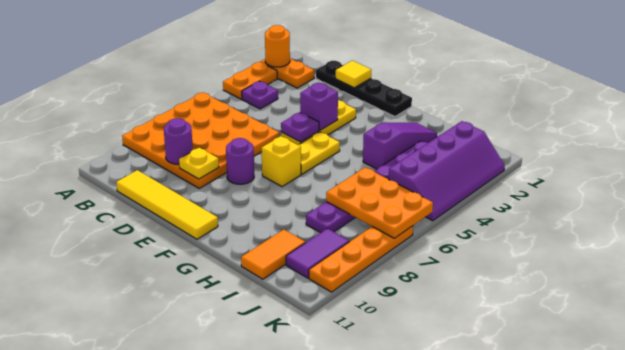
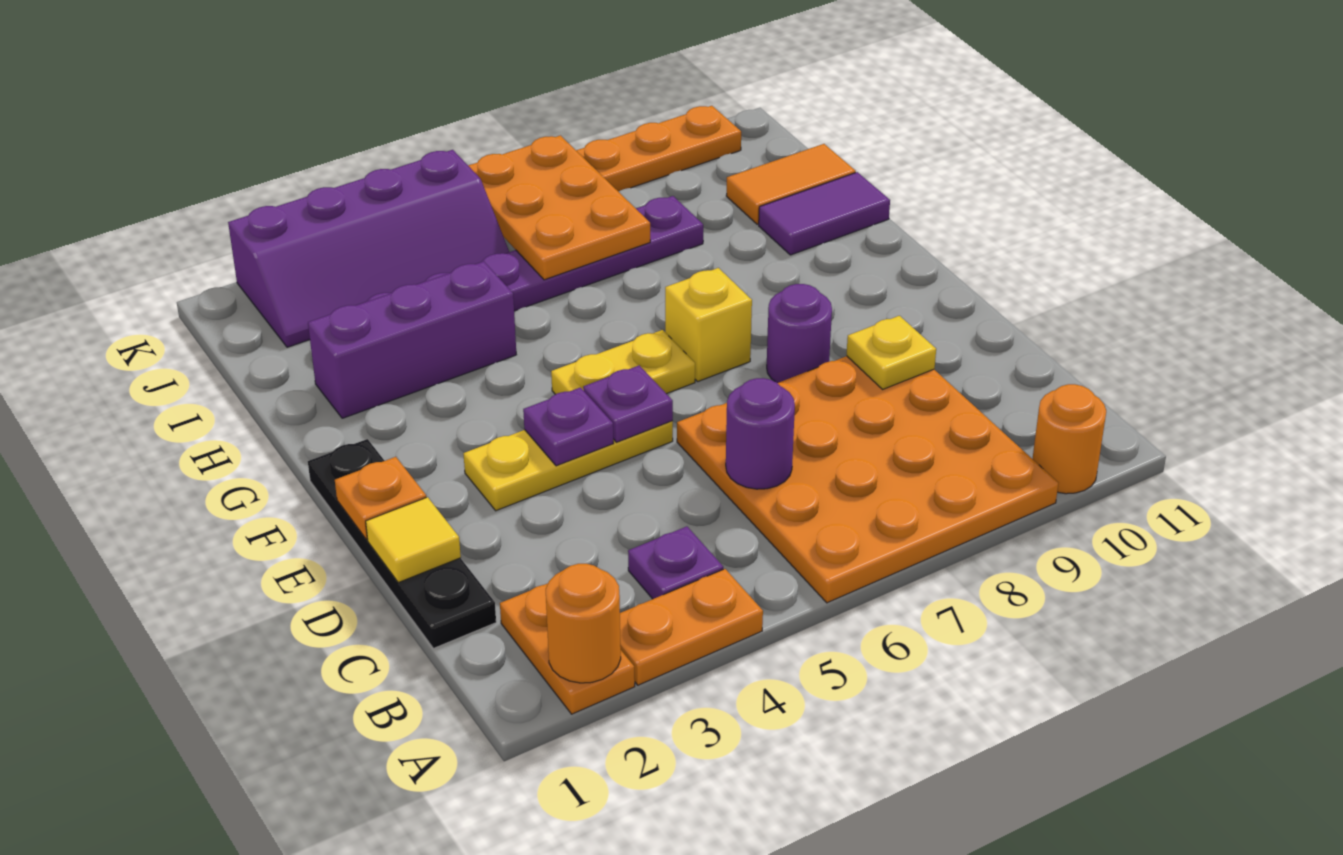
none -> orange 1x1 round brick [1033,384,1106,494]
purple 1x1 round brick [164,118,193,164] -> purple 1x1 round brick moved to [726,378,795,489]
yellow 1x4 tile [116,170,218,239] -> none
none -> orange 1x1 plate [335,457,426,539]
purple 1x1 brick [300,82,338,130] -> purple 1x1 plate [523,388,614,466]
purple 1x3 slope [363,122,437,169] -> purple 1x3 brick [308,262,516,418]
purple 2x4 slope [389,121,505,221] -> purple 2x4 slope turned to [228,150,509,347]
purple 1x2 tile [286,228,349,278] -> purple 1x2 tile moved to [759,172,890,255]

